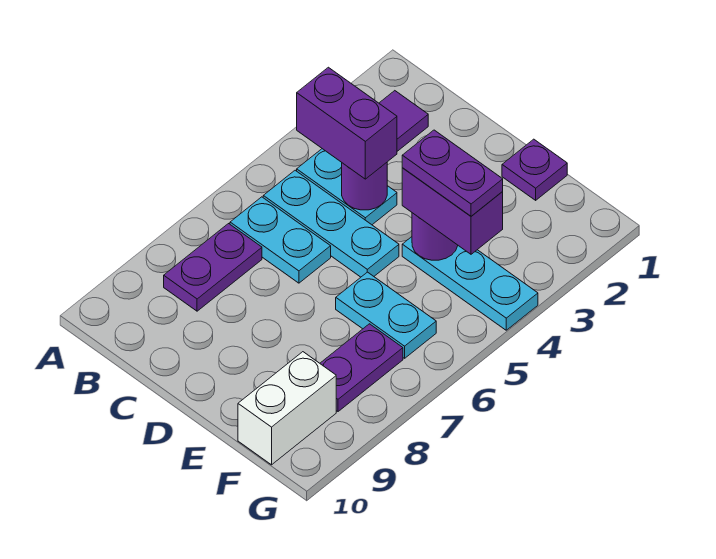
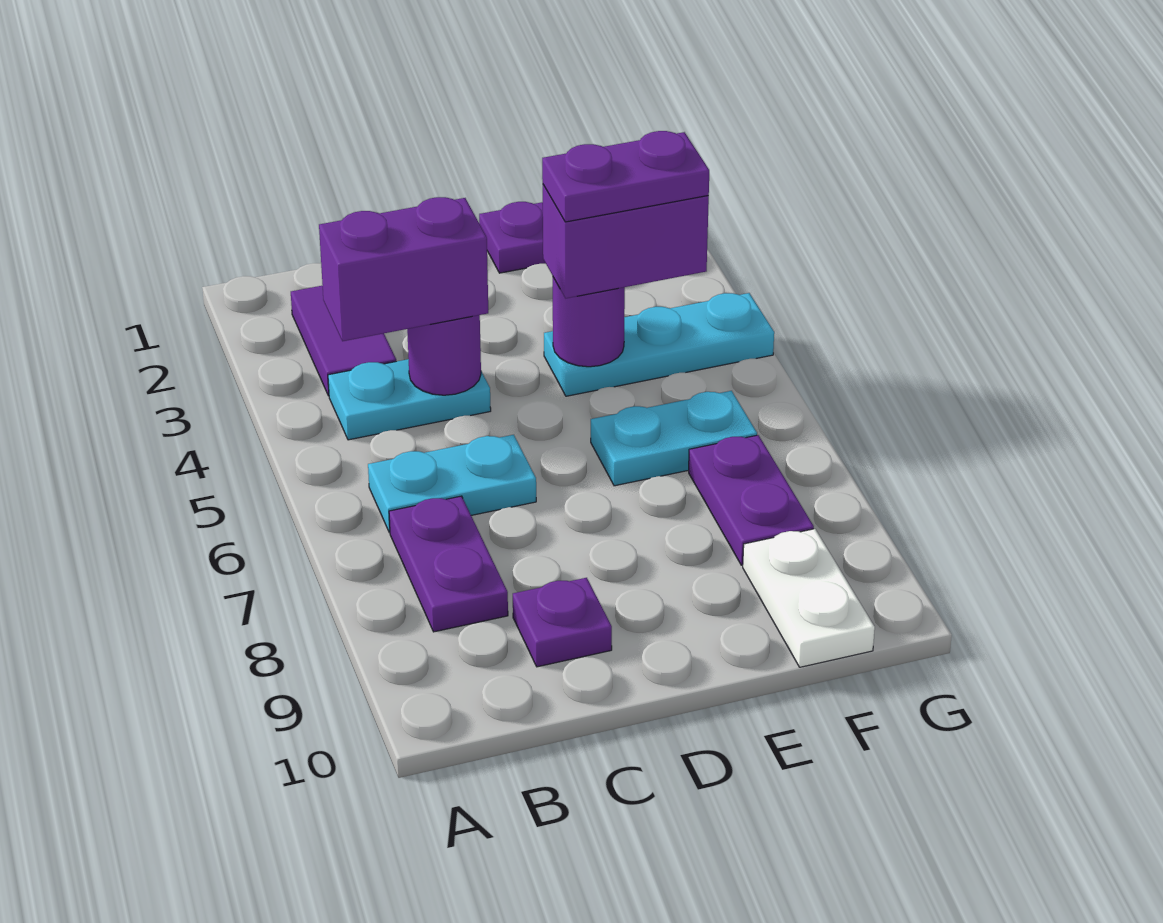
cyan 1x3 plate [263,170,399,277] -> none
none -> purple 1x1 plate [513,578,612,667]
white 1x2 brick [238,352,336,465] -> white 1x2 plate [743,529,875,667]

